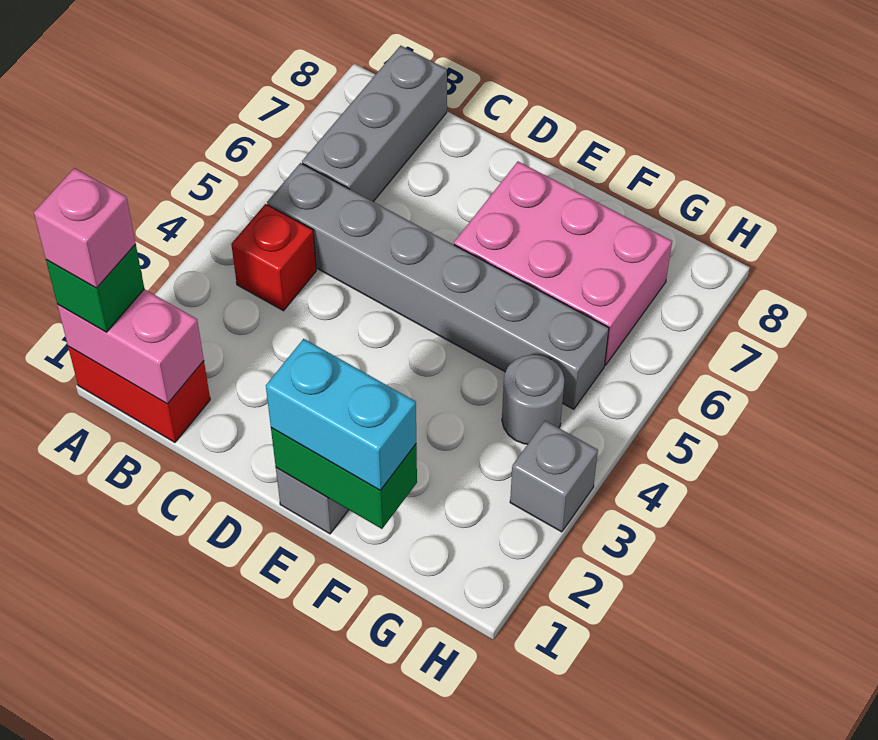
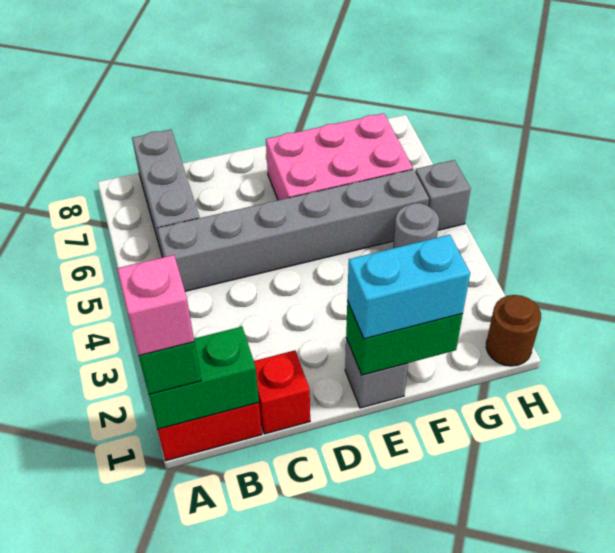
pink 1x2 brick [57,289,204,404] -> green 1x2 brick [149,327,259,429]
red 1x1 brick [231,204,316,311] -> red 1x1 brick moved to [254,350,310,434]
none -> brown 1x1 round brick [486,295,541,366]
grey 1x1 brick [510,421,598,532] -> grey 1x1 brick moved to [415,160,471,230]

